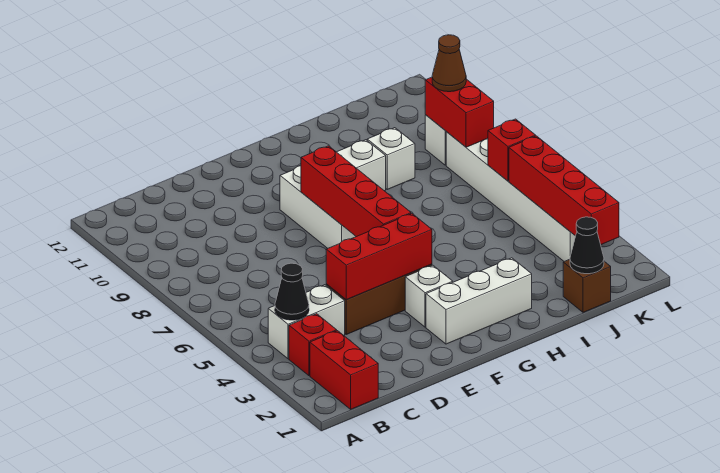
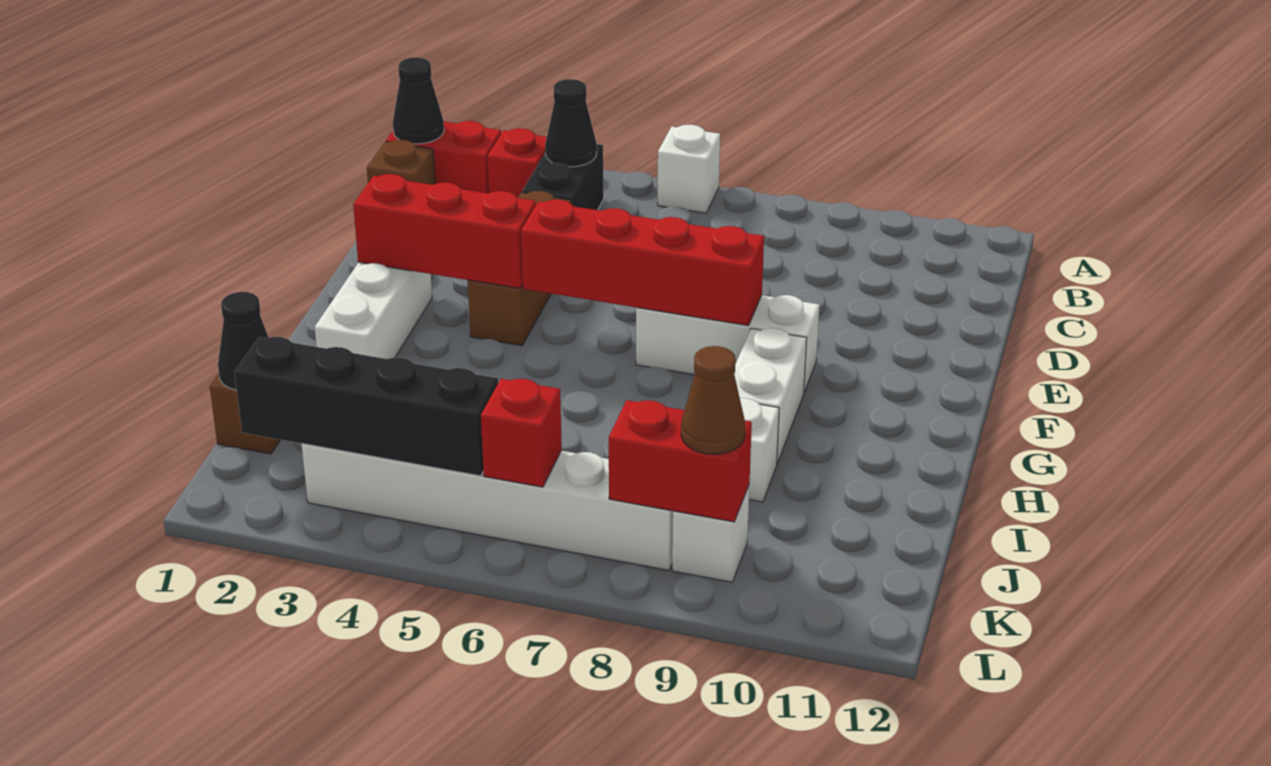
none -> black 1x1 cone [393,57,444,144]
white 1x2 brick [268,285,345,359] -> black 1x2 brick [522,144,604,210]
none -> brown 1x1 brick [367,140,435,185]
red 1x3 brick [326,214,432,300] -> red 1x3 brick turned to [353,174,536,288]
white 1x1 brick [405,265,453,327] -> white 1x1 brick moved to [658,125,720,213]
red 1x4 brick [509,136,619,244] -> black 1x4 brick [234,337,498,476]

